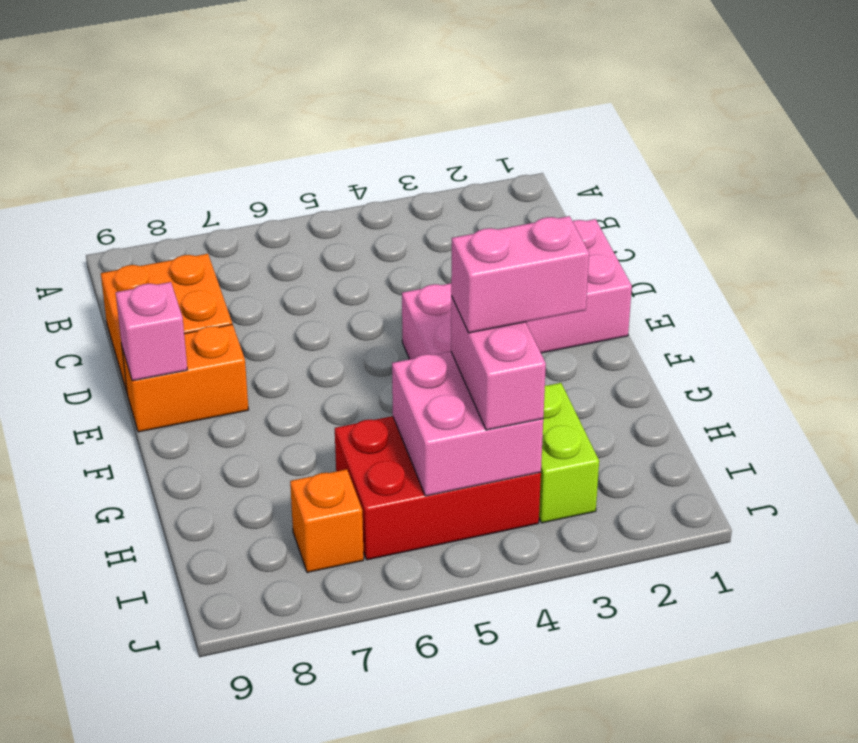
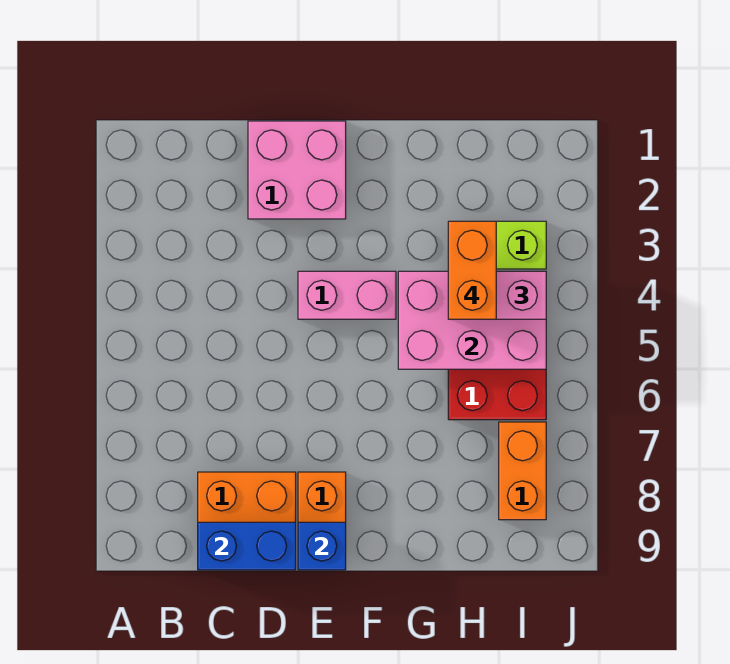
none -> blue 1x2 brick [198,522,296,570]
pink 1x1 brick [116,282,187,381] -> blue 1x1 brick [298,522,346,570]
pink 1x2 brick [451,216,589,333] -> orange 1x2 brick [448,221,496,319]
pink 2x2 brick [392,351,543,496] -> pink 2x3 brick [398,271,546,369]
orange 1x1 brick [290,469,364,572] -> orange 1x2 brick [499,422,546,520]

